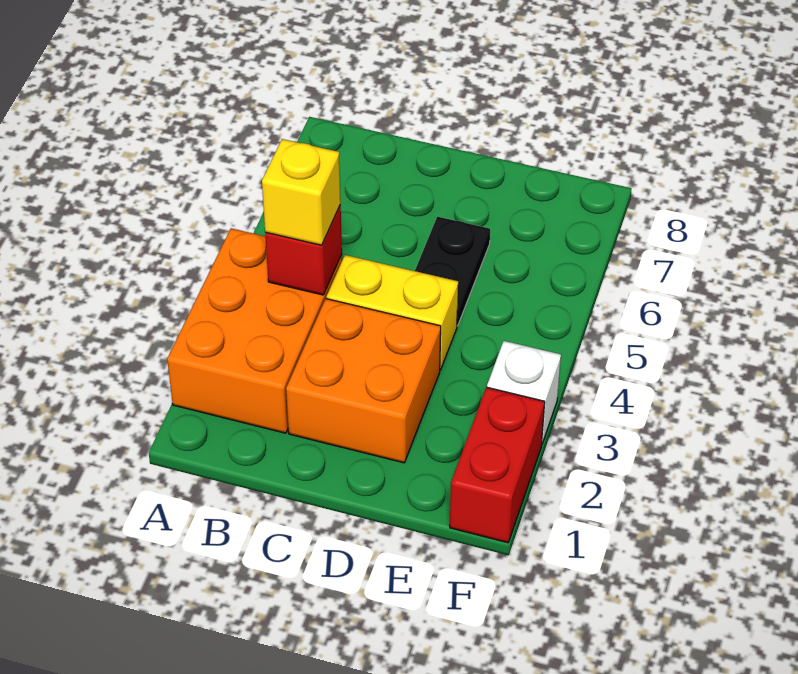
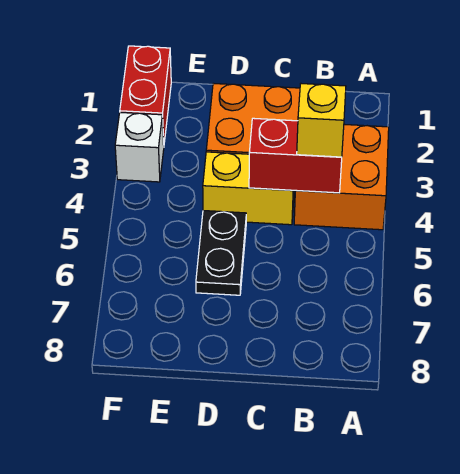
orange 2x3 brick [167,228,342,433] -> orange 2x2 brick [294,124,389,230]
red 1x1 brick [265,205,342,295] -> red 1x2 brick [249,118,342,193]

